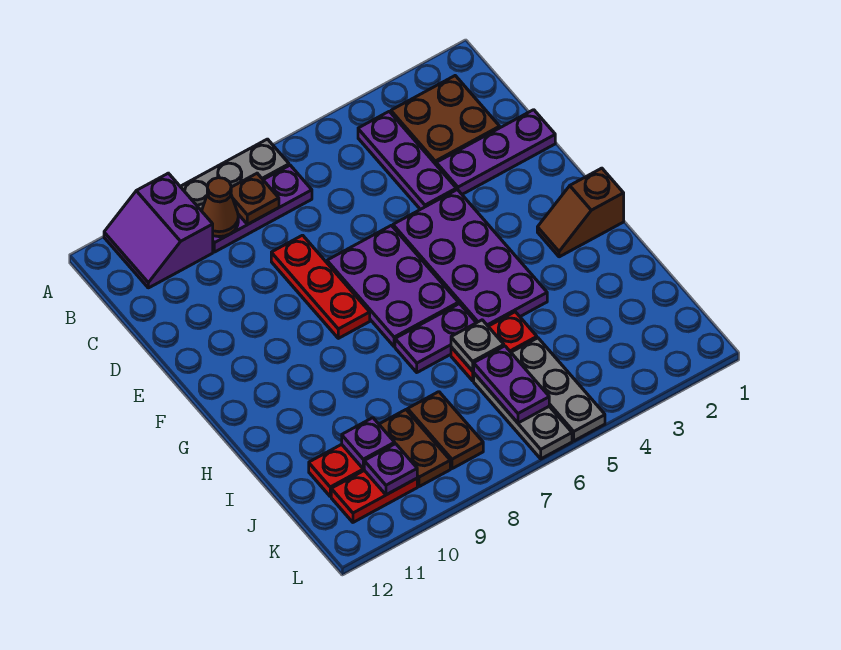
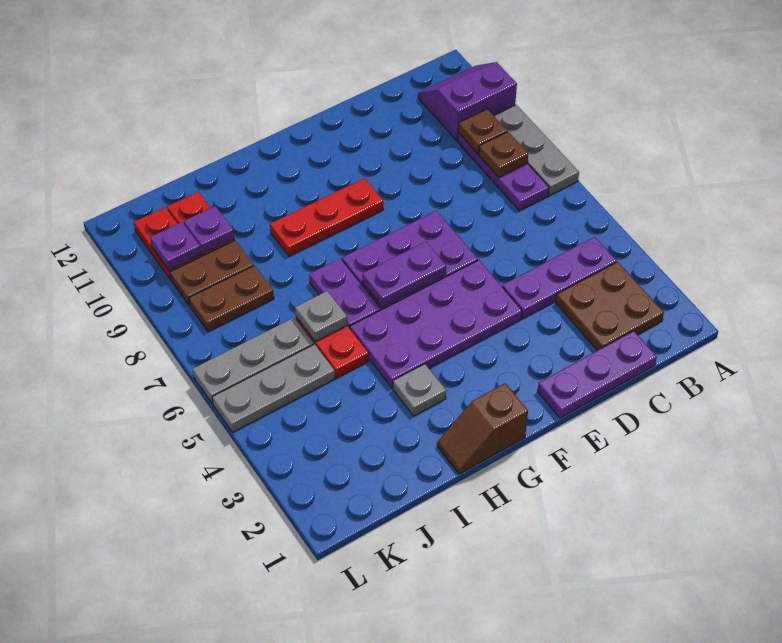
brown 1x1 cone [202,178,238,237] -> brown 1x1 plate [458,109,507,154]
purple 1x3 plate [436,110,555,194] -> purple 1x3 plate turned to [538,331,657,418]
red 1x3 plate [271,235,370,338] -> red 1x3 plate moved to [270,178,383,256]
brown 1x2 slope [537,168,624,257] -> brown 1x2 slope turned to [437,383,528,474]
none -> grey 1x1 plate [393,364,446,416]
purple 1x2 plate [474,346,549,423] -> purple 1x2 plate moved to [362,242,446,307]

